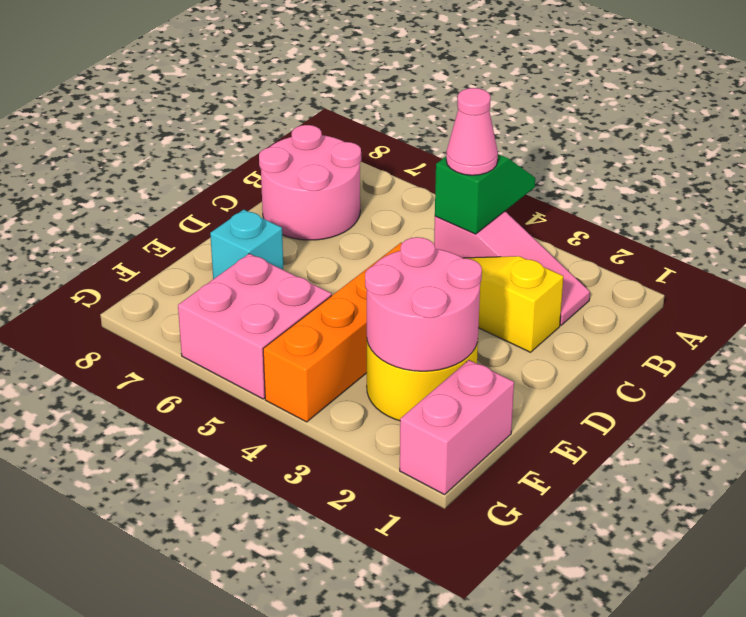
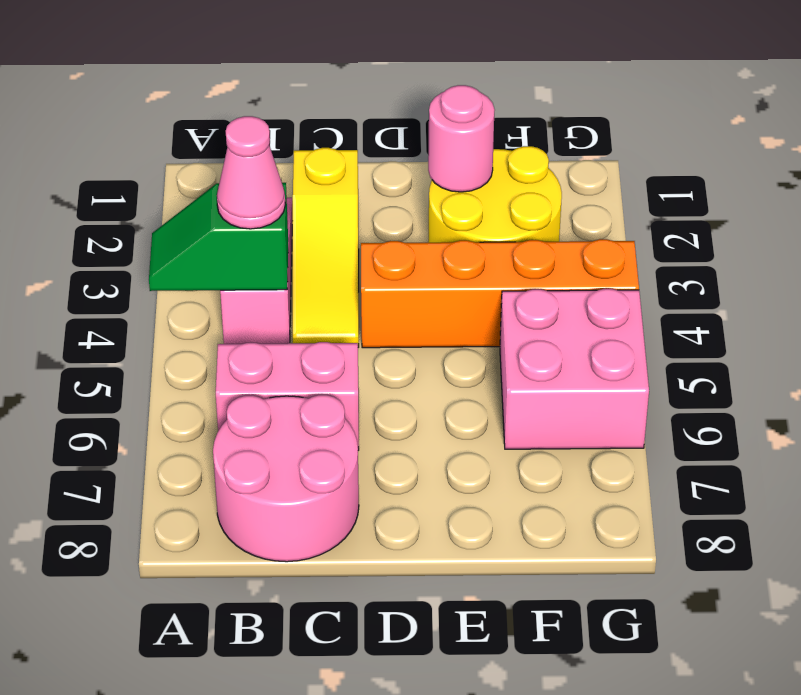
pink 2x2 round brick [365,237,482,371] -> pink 1x1 round brick [428,85,495,192]
cyan 1x1 brick [210,210,283,279] -> none
pink 1x2 brick [400,360,514,495] -> pink 1x2 brick moved to [216,342,359,450]

